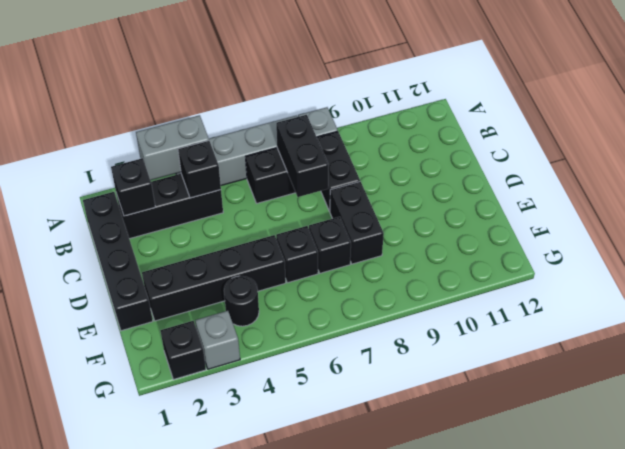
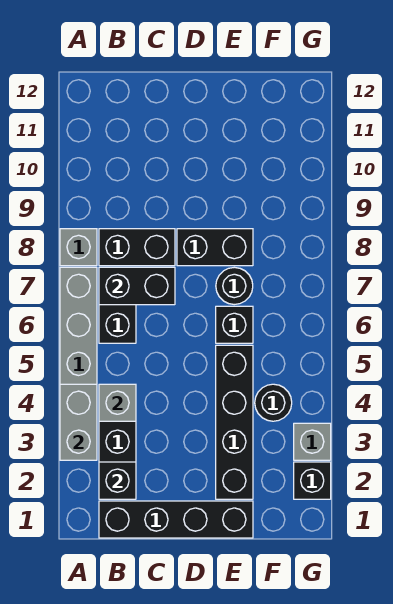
black 1x1 brick [178,141,221,198] -> grey 1x1 brick [99,384,136,421]
black 1x1 brick [309,217,351,273] -> black 1x1 round brick [216,267,253,305]

